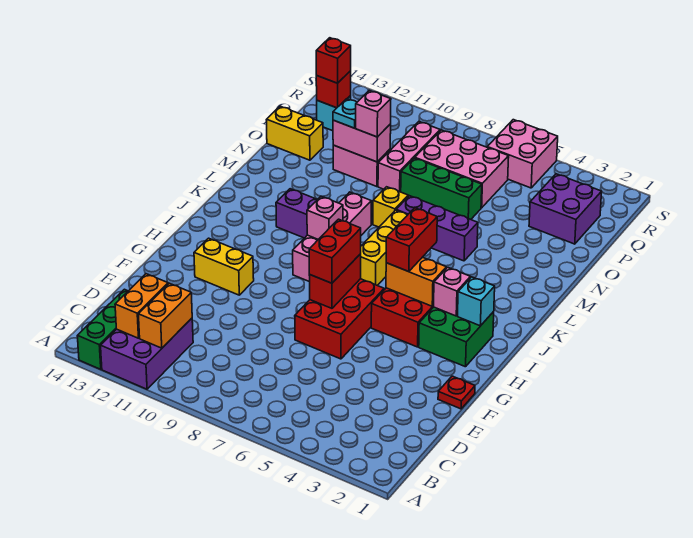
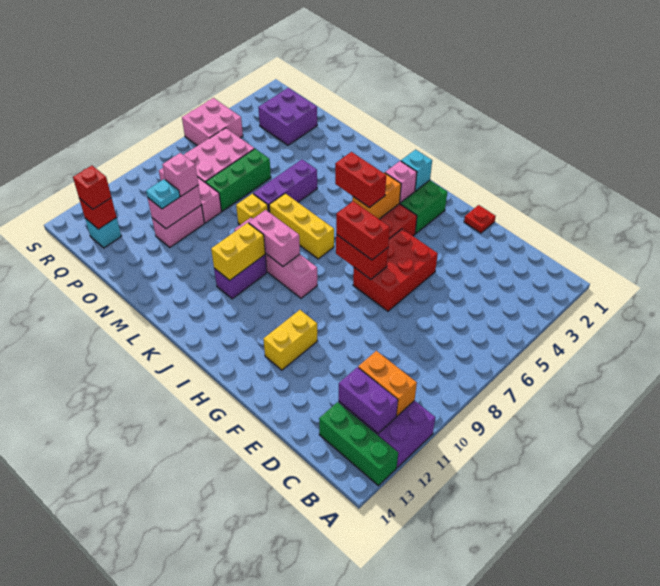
orange 1x2 brick [115,274,168,338] -> purple 1x2 brick [339,367,398,434]
red 2x3 brick [295,279,384,359] -> red 2x3 brick turned to [353,229,438,311]
pink 1x1 brick [307,196,343,239] -> pink 1x2 brick [249,210,300,266]
yellow 1x2 brick [266,106,323,160] -> yellow 1x2 brick moved to [211,223,265,280]

